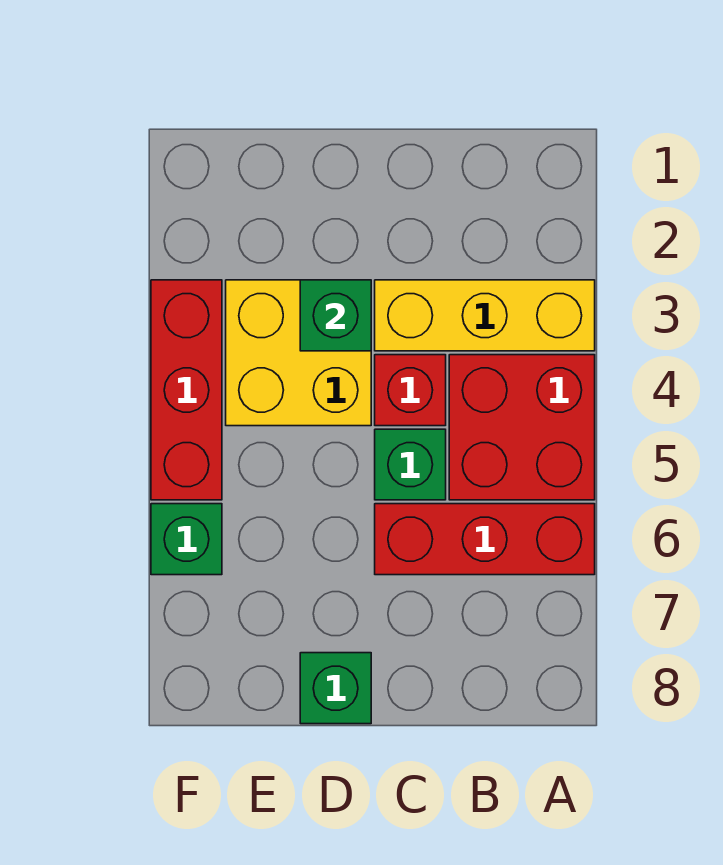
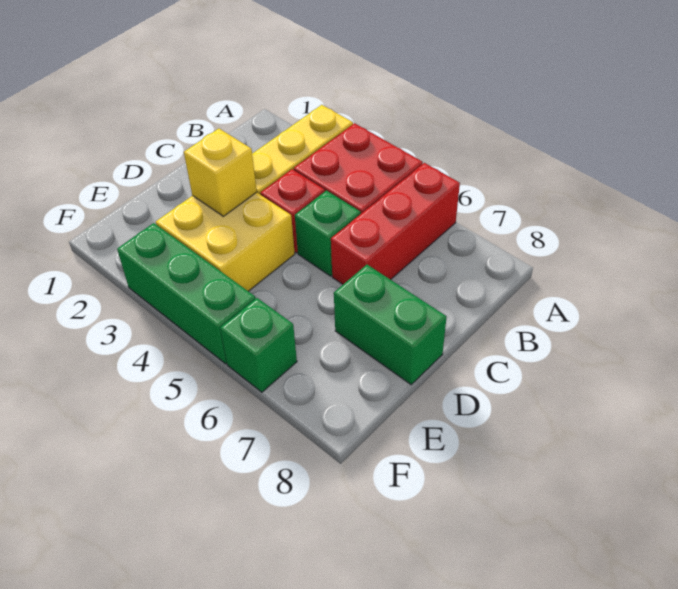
green 1x1 brick [300,280,371,351] -> yellow 1x1 brick [184,128,257,216]
green 1x1 brick [300,653,371,724] -> green 1x2 brick [334,265,447,385]
red 1x3 brick [151,280,222,500] -> green 1x3 brick [117,223,256,364]

